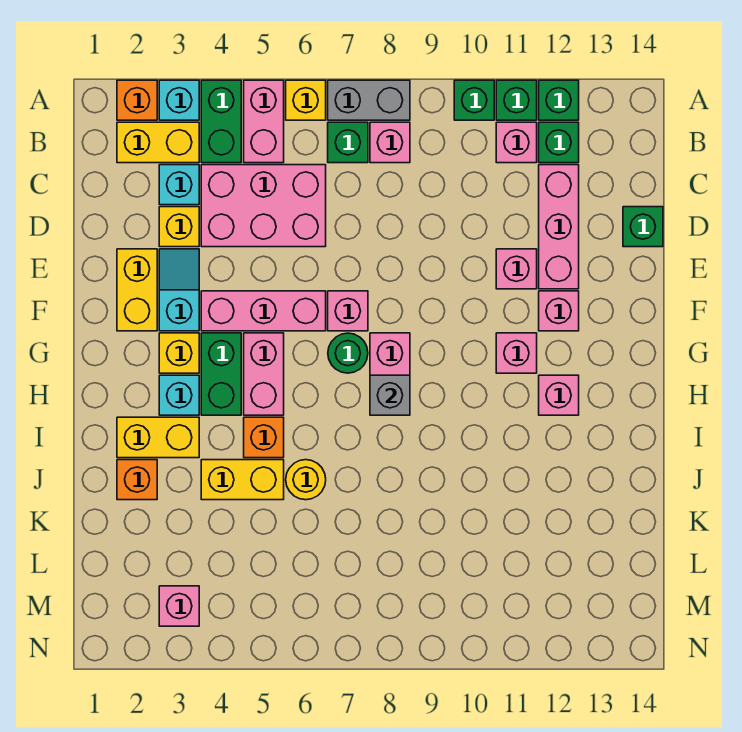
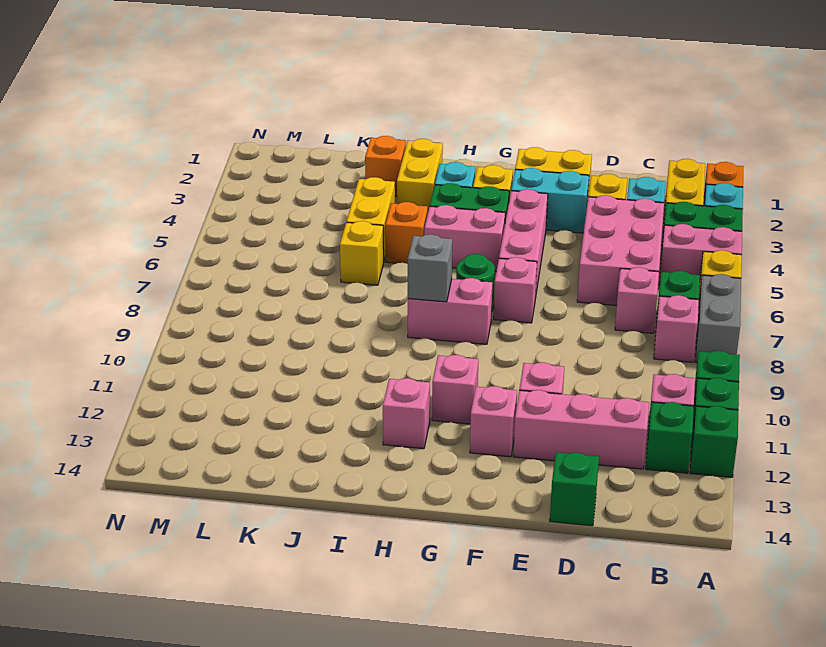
cyan 1x2 slope [159,249,199,331] -> cyan 1x2 brick [511,168,589,233]
yellow 1x1 round brick [286,460,326,500] -> yellow 1x1 brick [340,221,384,285]
pink 1x1 brick [159,586,199,626] -> pink 1x1 brick moved to [615,267,659,333]

